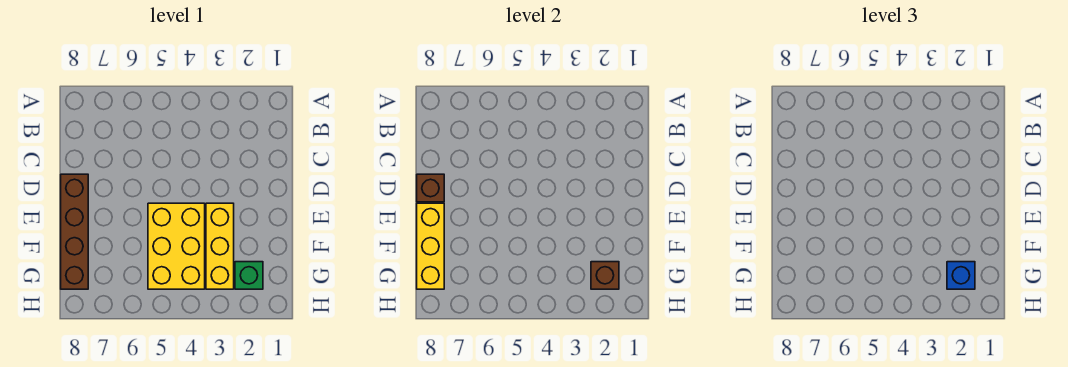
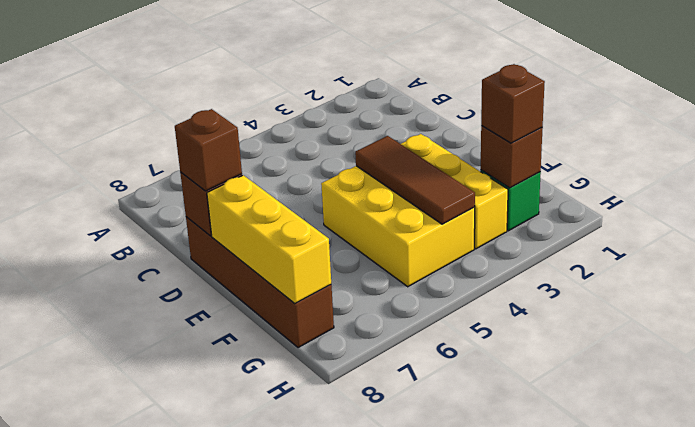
none -> brown 1x1 brick [175,109,242,191]
none -> brown 1x3 tile [355,136,475,224]
blue 1x1 brick [947,262,975,289] -> brown 1x1 brick [481,64,545,143]

